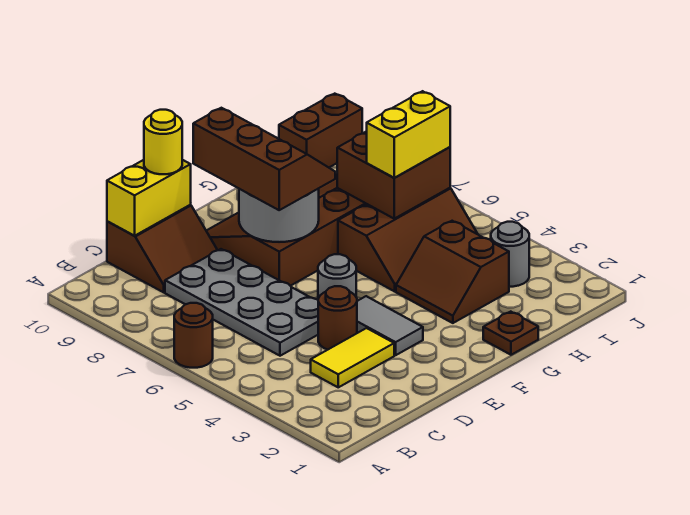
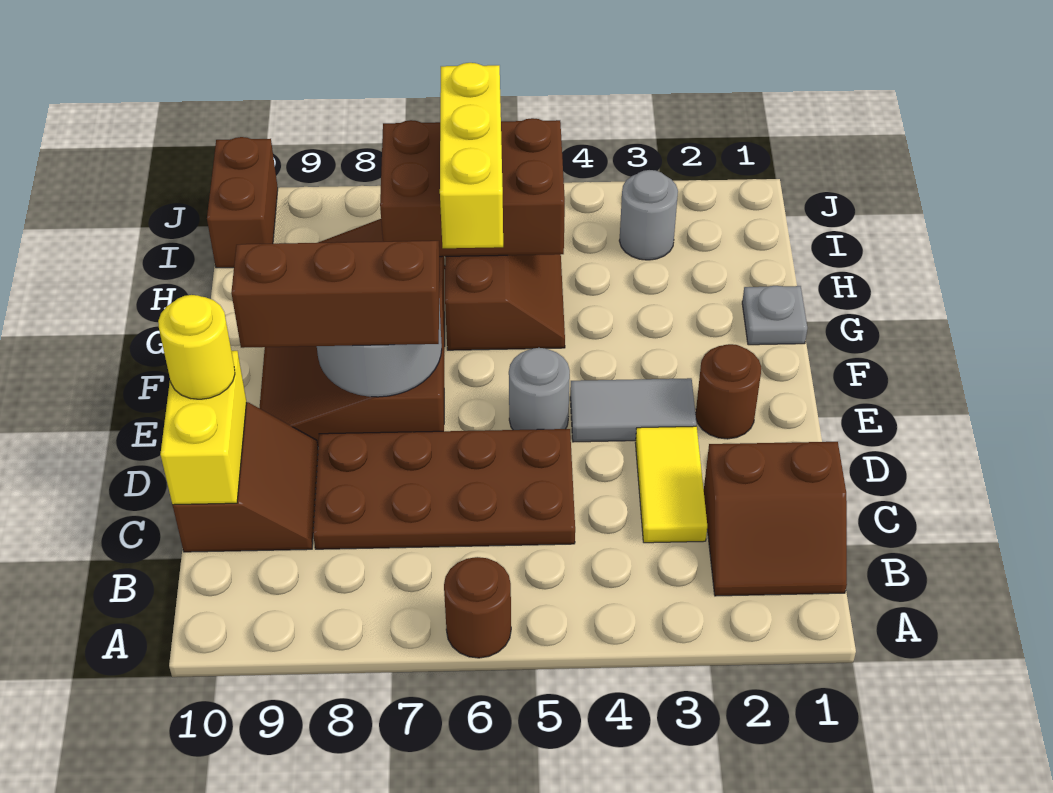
grey 2x4 plate [165,249,318,356] -> brown 2x4 plate [313,429,575,549]
brown 1x1 round brick [318,286,357,350] -> brown 1x1 round brick moved to [696,344,761,439]
brown 1x1 plate [483,312,538,355] -> grey 1x1 plate [742,286,807,345]
brown 2x2 slope [396,221,509,323] -> brown 2x2 slope moved to [704,442,847,596]
brown 2x2 brick [337,131,450,219] -> brown 2x3 brick [380,118,565,257]
yellow 1x2 brick [367,91,450,178] -> yellow 1x3 brick [440,63,503,248]

